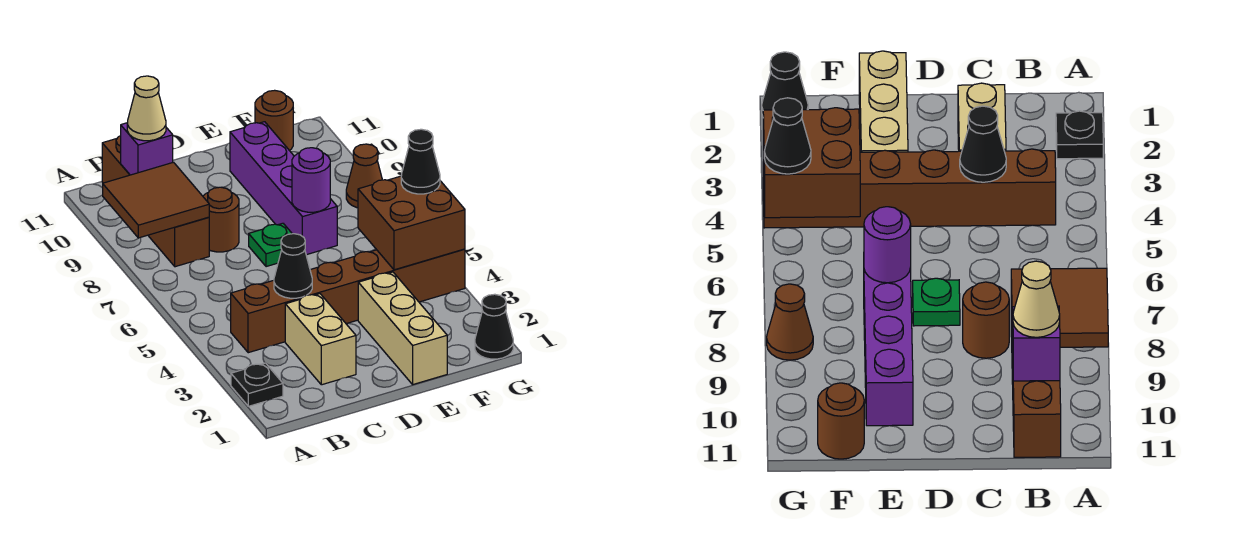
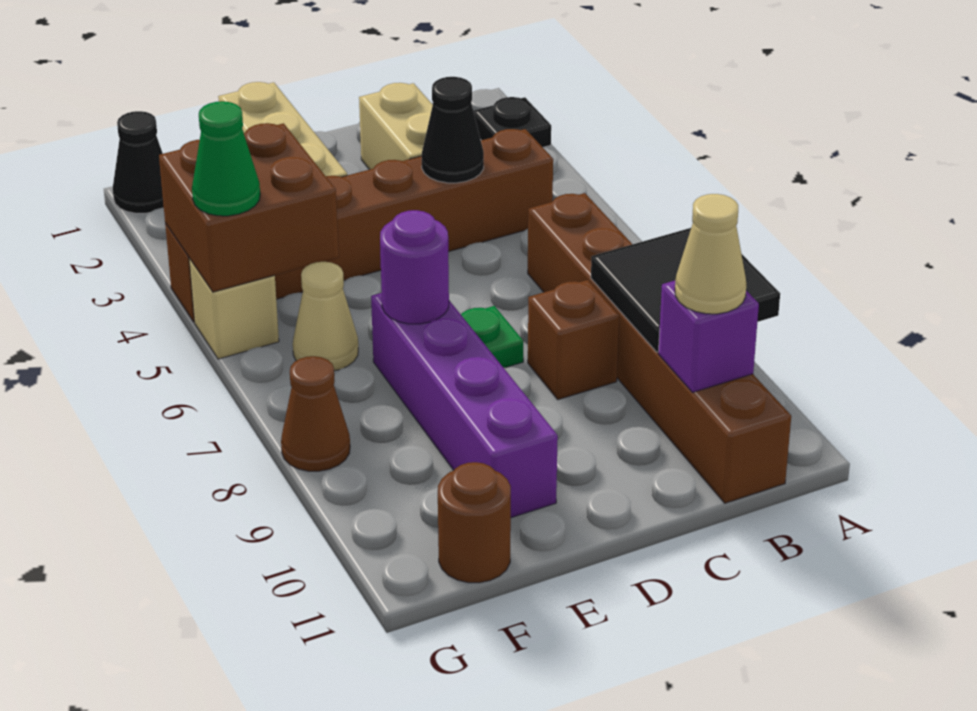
brown 2x2 tile [103,162,209,238] -> black 2x2 tile [591,228,780,352]
brown 1x4 brick [102,136,209,267] -> brown 1x6 brick [528,193,791,503]
brown 1x1 round brick [203,187,239,252] -> brown 1x1 brick [528,280,619,400]
none -> tan 1x1 cone [293,262,358,371]
none -> tan 1x1 brick [189,259,279,359]
black 1x1 cone [401,129,440,194] -> green 1x1 cone [192,101,260,216]

